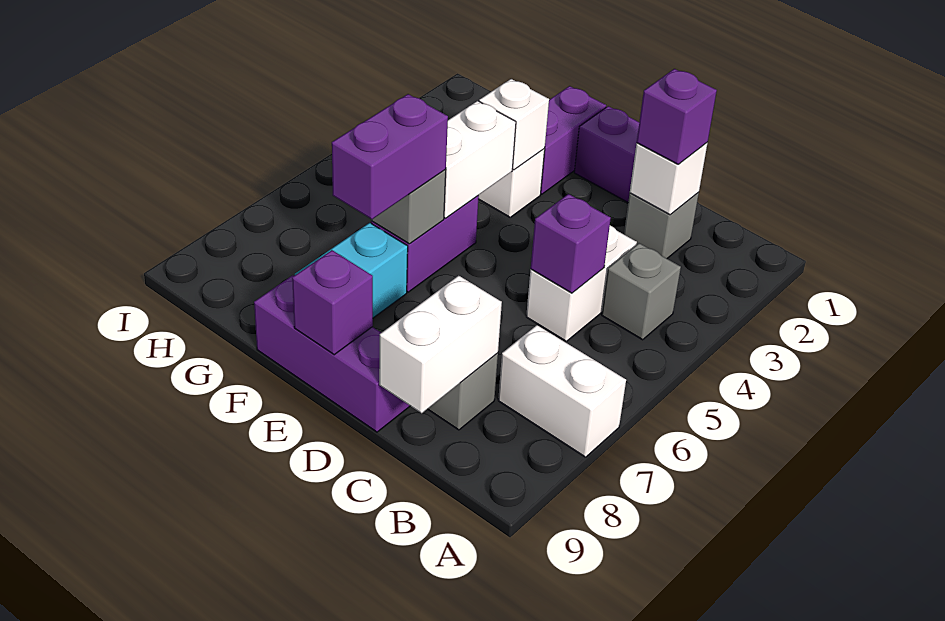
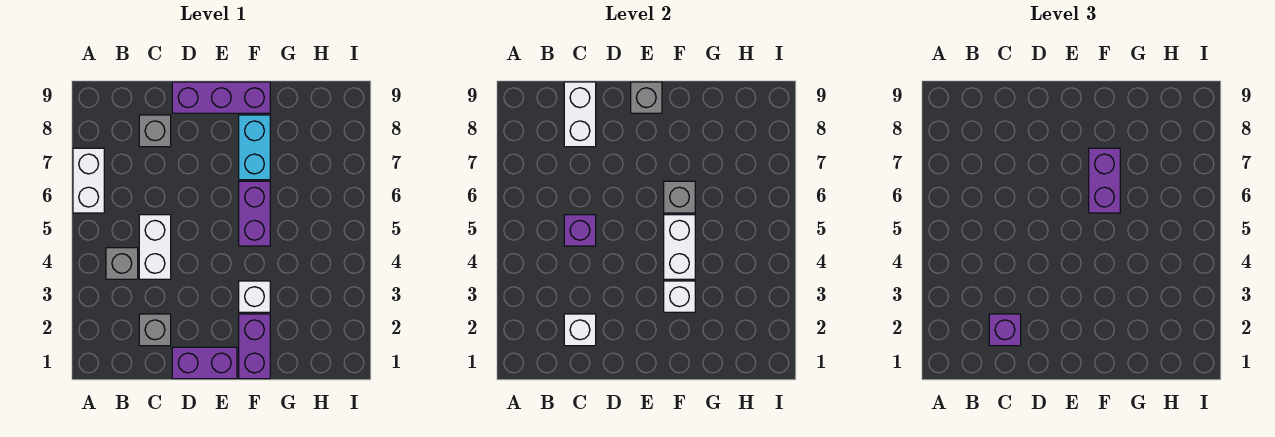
white 1x2 brick [498,325,626,457] -> white 1x2 brick turned to [73,148,104,213]
purple 1x1 brick [292,250,373,355] -> grey 1x1 brick [631,82,662,113]

